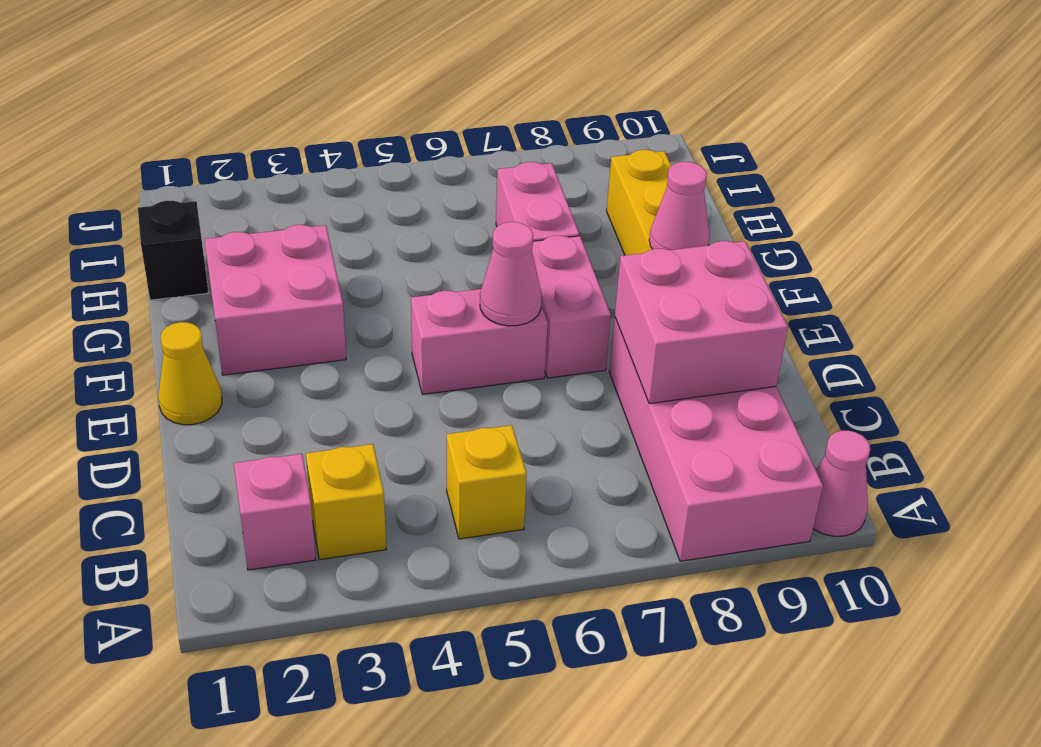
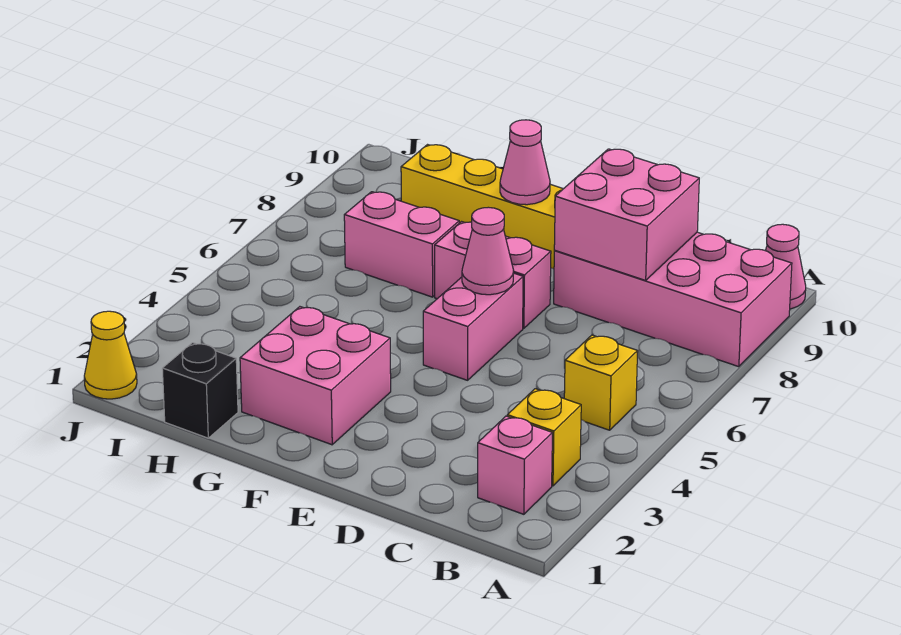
yellow 1x1 cone [158,322,222,425] -> yellow 1x1 cone moved to [84,311,137,399]

